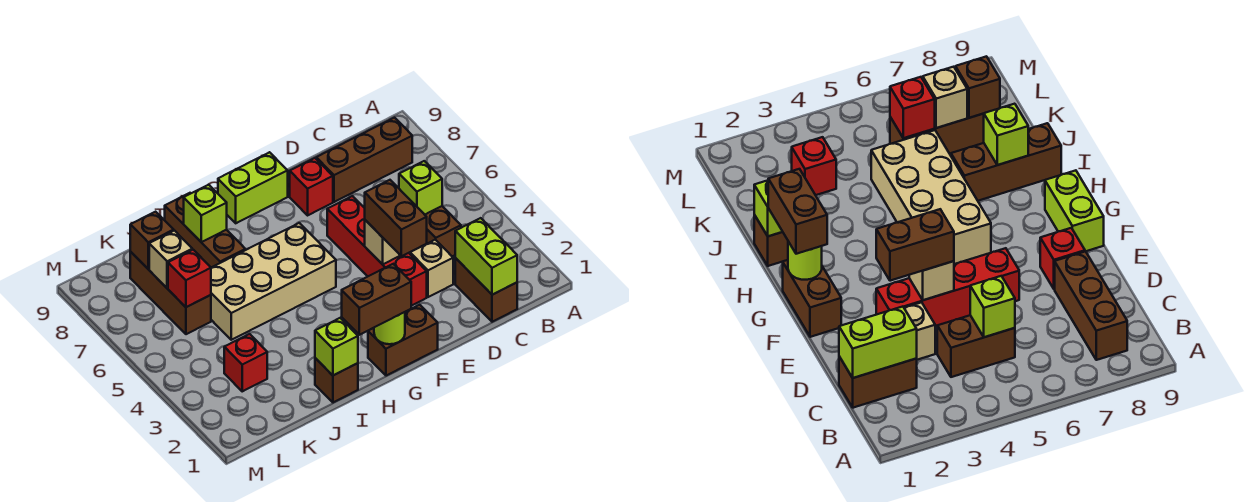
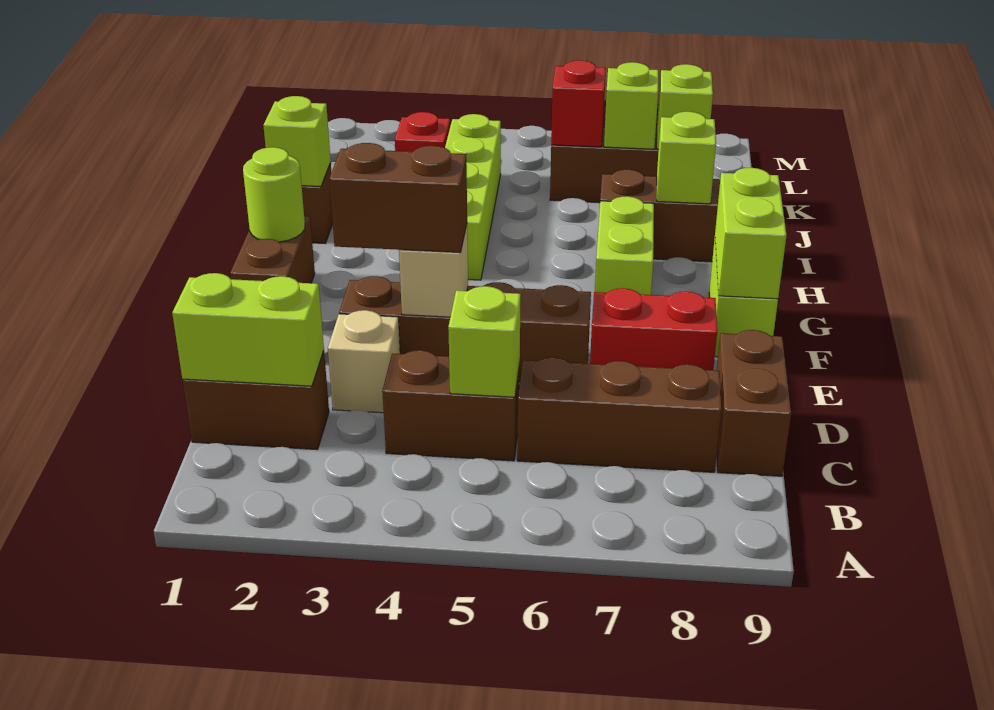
brown 1x3 brick [316,118,412,202] -> brown 1x3 brick turned to [517,357,722,472]
red 1x4 brick [327,196,427,306] -> brown 1x4 brick [339,276,591,379]
red 1x1 brick [290,158,333,215] -> red 1x2 brick [590,288,717,370]
none -> lime 1x2 brick [715,168,787,299]
brown 1x2 brick [342,264,411,335] -> brown 1x2 brick moved to [717,330,791,476]
tan 2x4 brick [211,223,336,340] -> none
none -> lime 1x2 brick [595,196,654,295]
none -> lime 1x4 brick [445,114,501,280]
tan 1x1 brick [149,231,192,288] -> lime 1x1 brick [604,62,658,149]
brown 1x1 brick [130,212,174,269] -> lime 1x1 brick [657,64,713,149]

